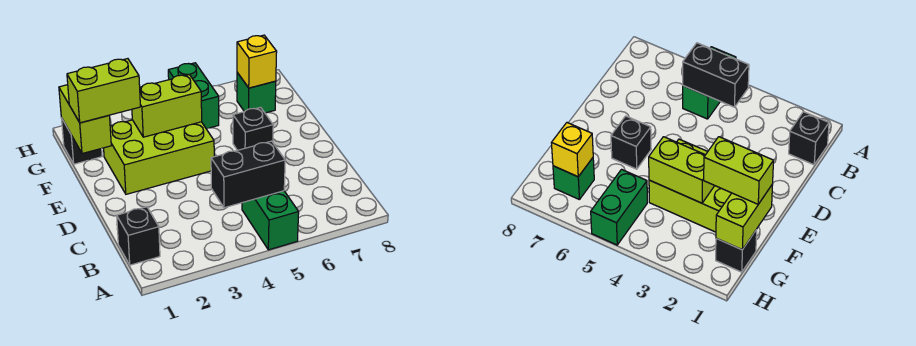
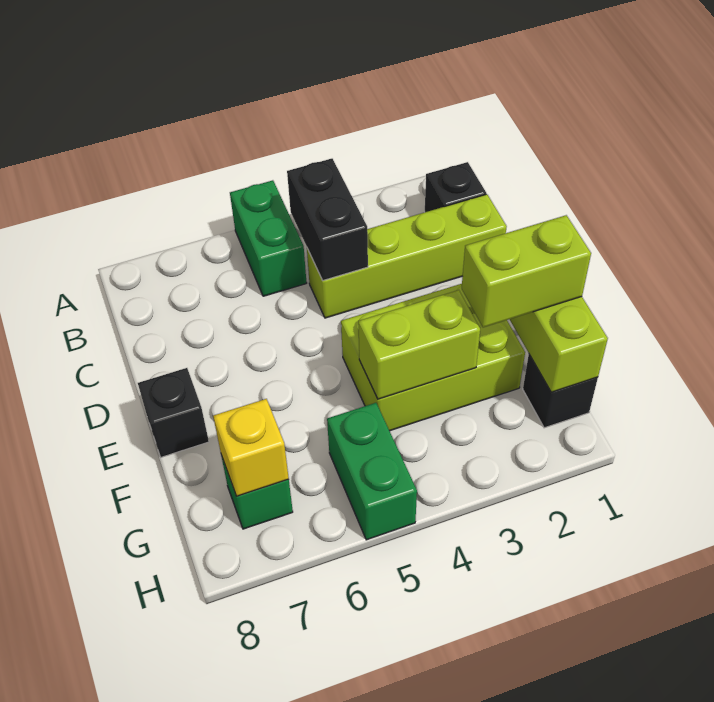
black 1x2 brick [211,141,285,208] -> black 1x2 brick turned to [287,159,368,280]
none -> lime 1x4 brick [307,194,507,318]
black 1x1 brick [233,107,273,150] -> black 1x1 brick moved to [138,368,209,457]

